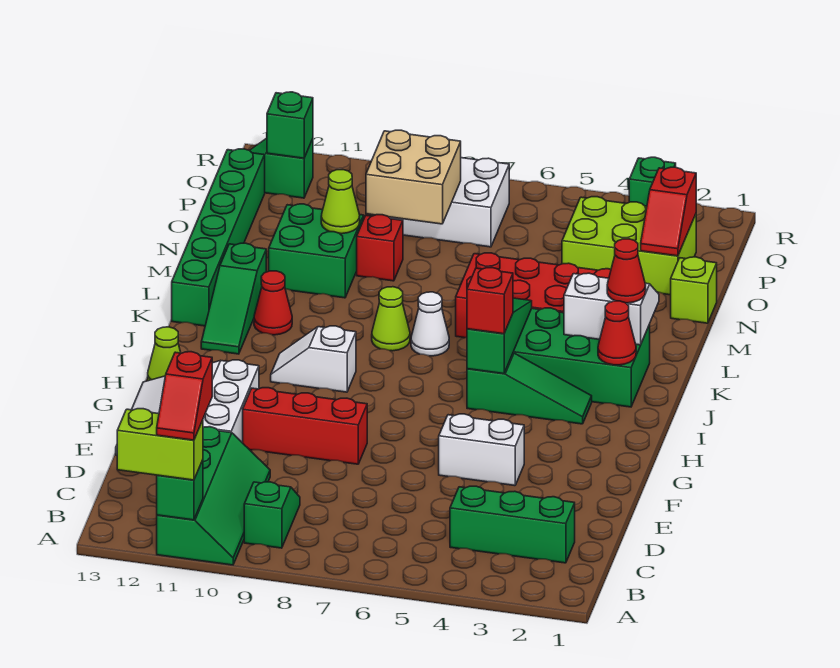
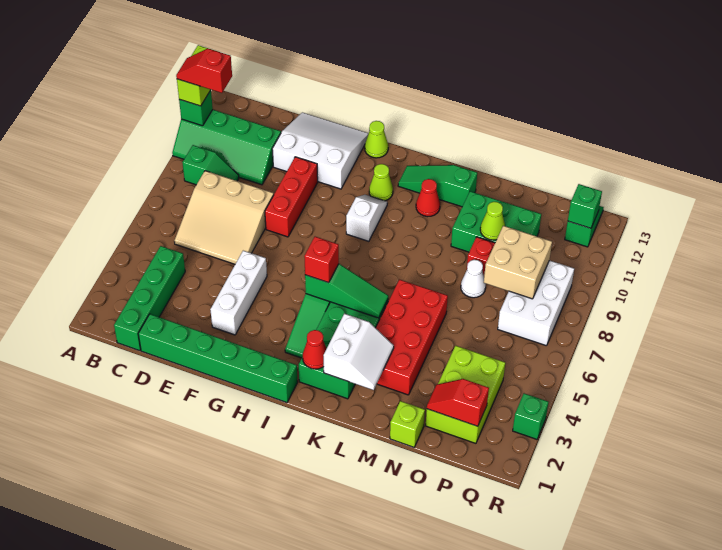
green 1x3 brick [450,486,575,563] -> green 1x4 brick [114,246,185,351]
none -> tan 3x3 slope [174,171,274,264]
white 1x2 brick [439,414,524,486] -> white 1x3 brick [210,251,267,335]
red 1x1 cone [607,239,646,303] -> none
white 1x1 cone [411,292,449,356] -> white 1x1 cone moved to [461,260,486,298]
lime 1x1 cone [372,287,410,351] -> lime 1x1 cone moved to [369,164,393,201]
green 1x6 brick [172,149,265,326] -> green 1x6 brick moved to [138,314,298,403]
green 2x2 brick [269,204,364,298] -> green 2x3 brick [451,191,541,252]

